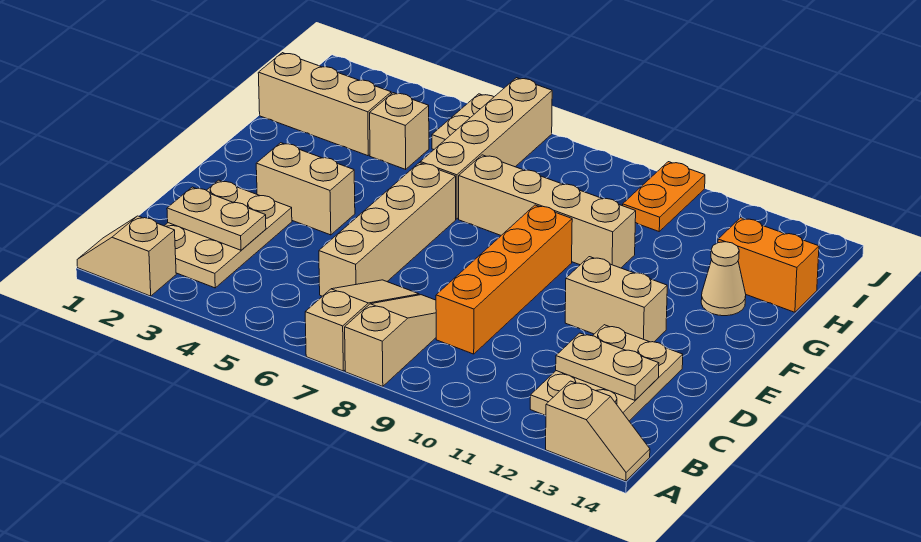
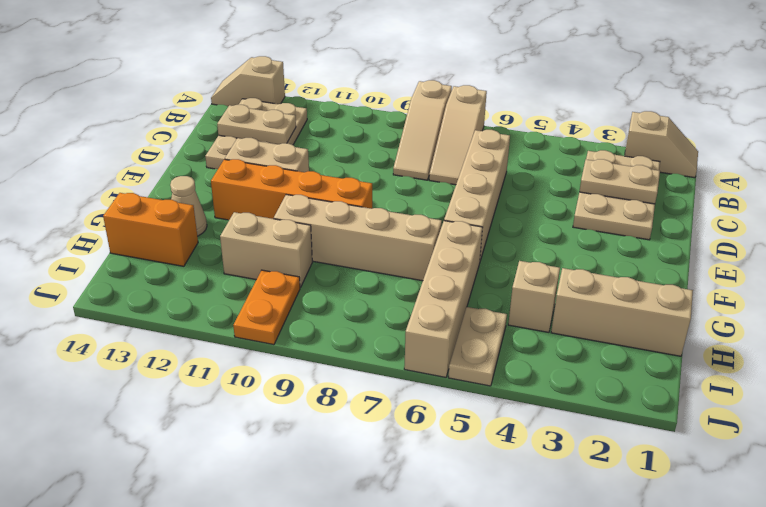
orange 1x4 brick [436,205,572,354] -> orange 1x4 brick turned to [211,159,372,220]
tan 1x2 brick [256,143,355,235] -> tan 1x2 brick moved to [220,212,312,288]

